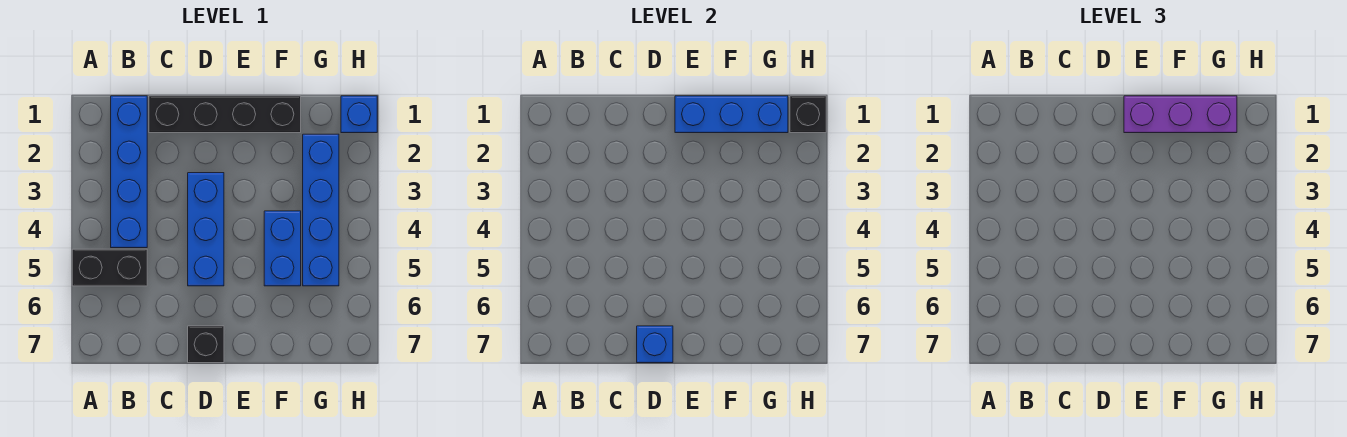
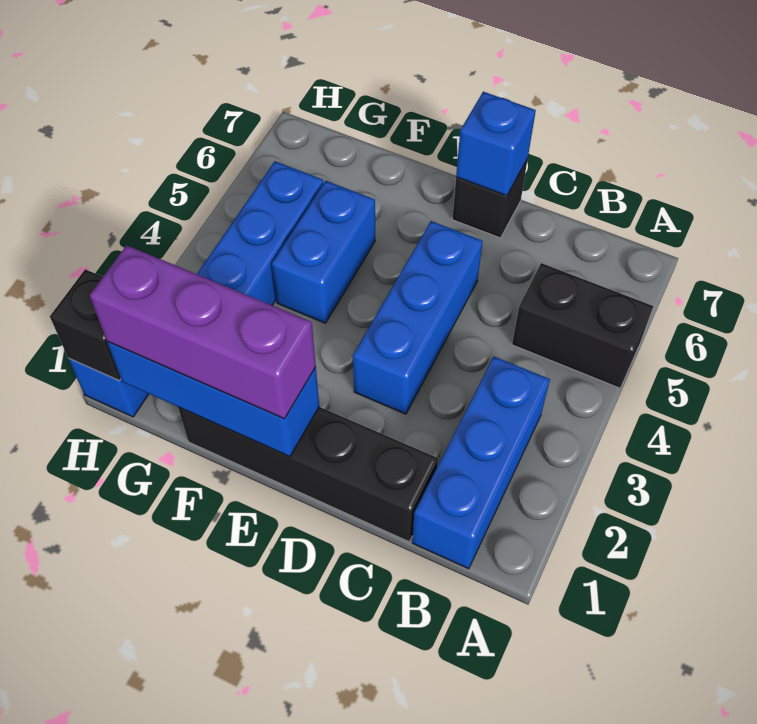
blue 1x4 brick [111,96,147,248] -> blue 1x3 brick [412,357,550,569]

